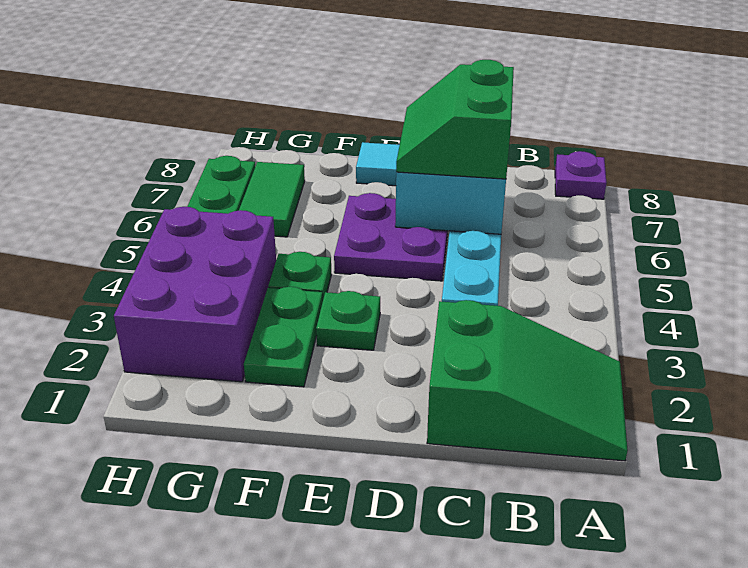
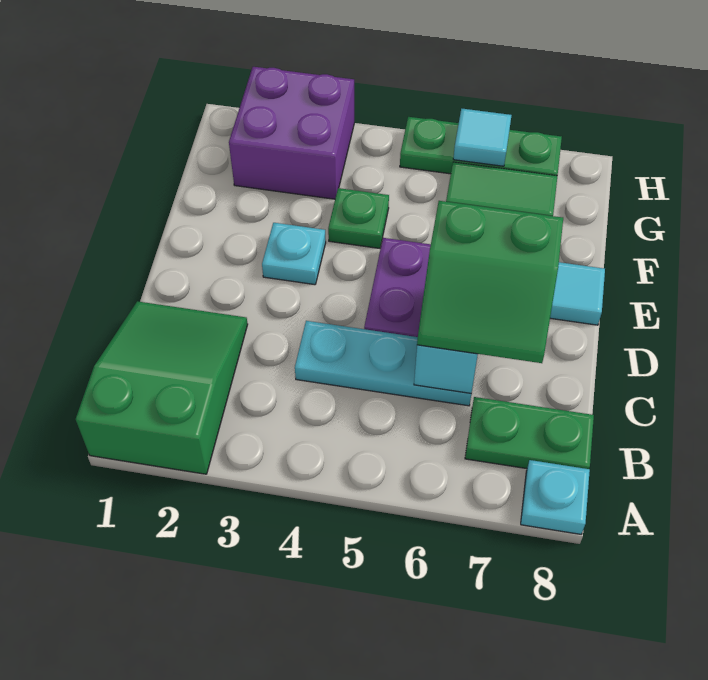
green 2x3 slope [427,300,628,461] -> green 2x3 slope turned to [76,301,248,474]
purple 1x1 plate [555,151,606,199] -> cyan 1x1 plate [521,460,590,534]
green 2x2 slope [396,60,514,179] -> green 2x2 slope turned to [417,201,563,363]
green 1x1 plate [316,291,380,350] -> cyan 1x1 plate [262,223,326,285]
green 1x2 plate [244,287,323,387] -> green 1x2 plate moved to [465,397,594,469]
purple 2x3 brick [114,207,276,382] -> purple 2x2 brick [229,67,354,199]
none -> cyan 1x1 tile [453,109,512,166]

